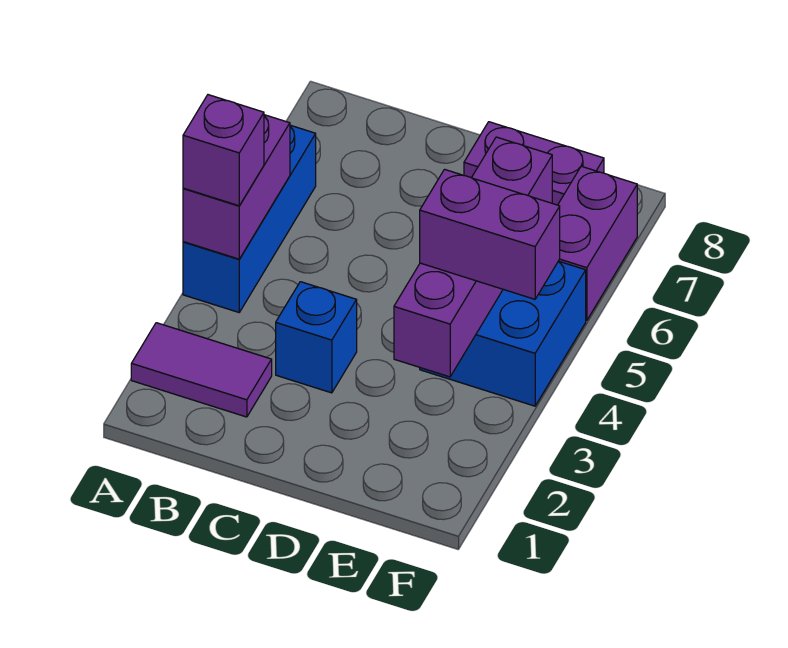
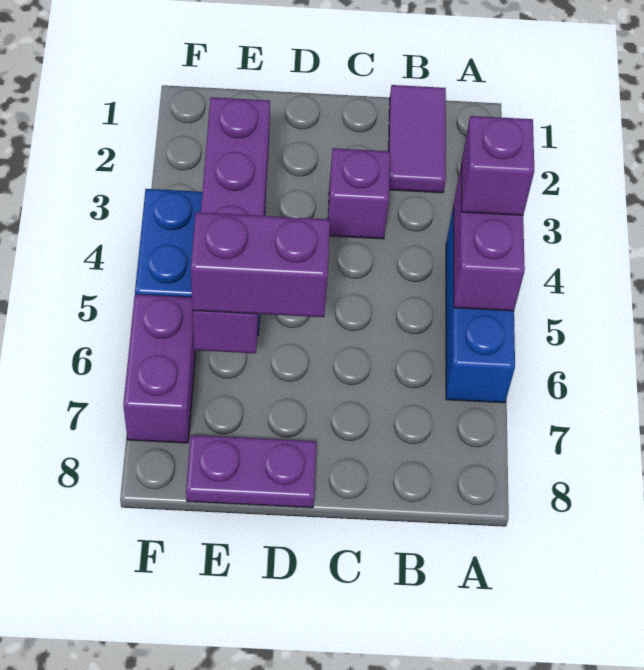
purple 1x2 tile [131,323,272,417] -> purple 1x2 tile turned to [389,85,446,193]
blue 1x1 brick [276,282,357,393] -> purple 1x1 brick [328,148,390,239]
purple 1x2 brick [420,169,560,299] -> purple 1x2 brick moved to [191,212,330,317]

